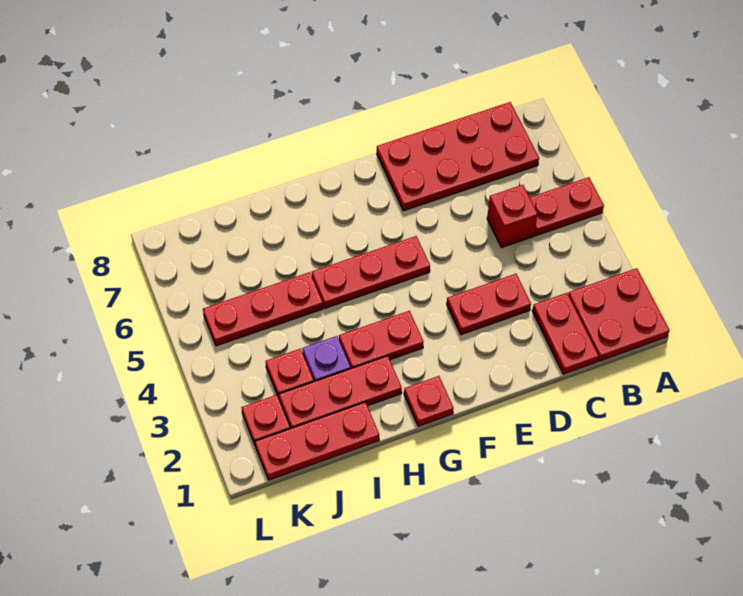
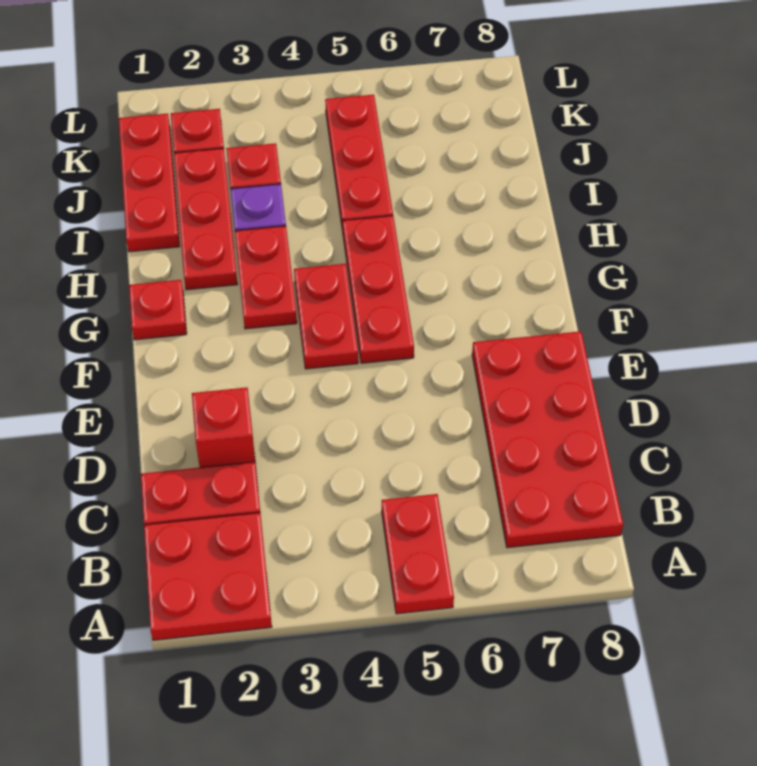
red 1x1 brick [487,185,538,248] -> red 1x1 brick moved to [192,388,255,467]
red 1x2 plate [447,274,531,335] -> red 1x2 plate moved to [294,264,358,369]

